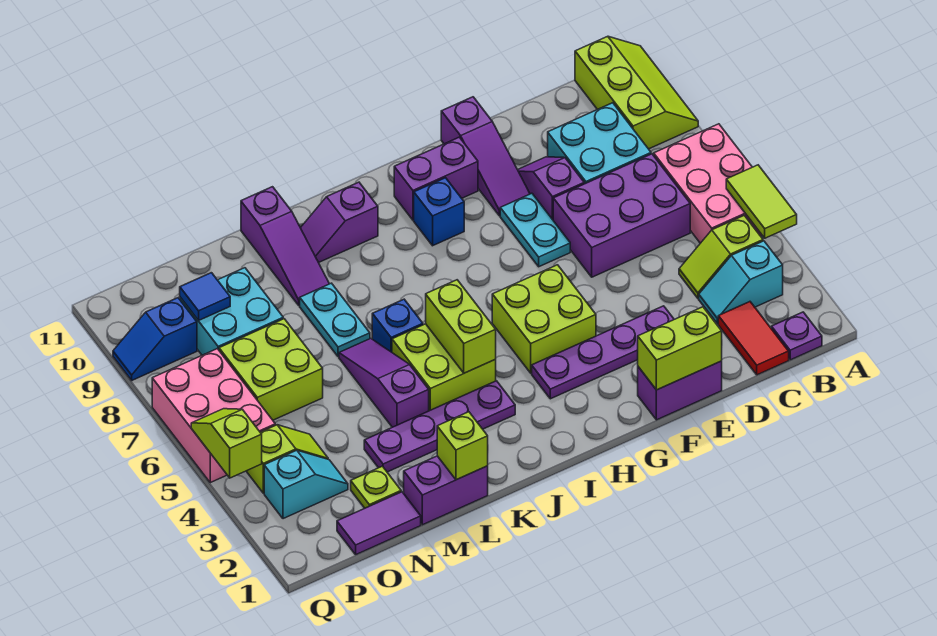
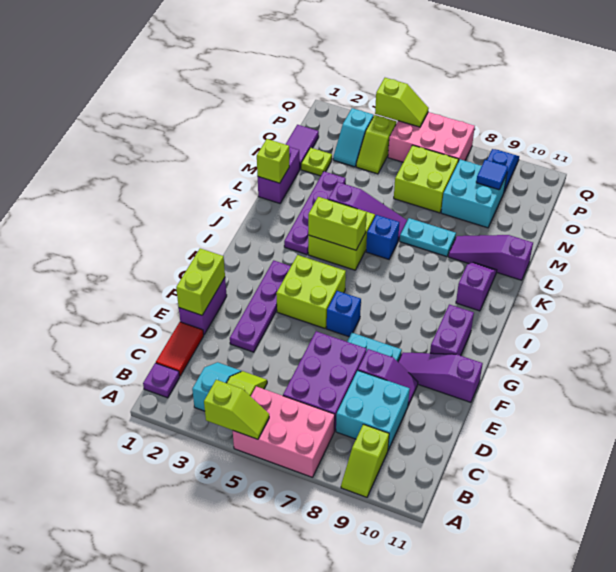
lime 1x2 tile [726,165,797,238] -> lime 1x2 slope [204,380,269,439]
lime 2x3 slope [575,36,698,149] -> lime 1x2 slope [341,424,389,497]
red 1x2 tile [718,302,789,375] -> red 1x2 tile turned to [156,322,204,376]
blue 1x1 brick [414,178,464,246] -> blue 1x1 brick moved to [327,291,361,337]

